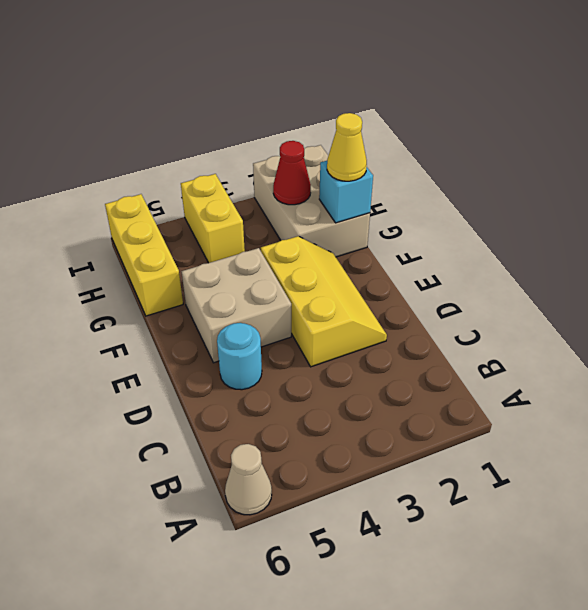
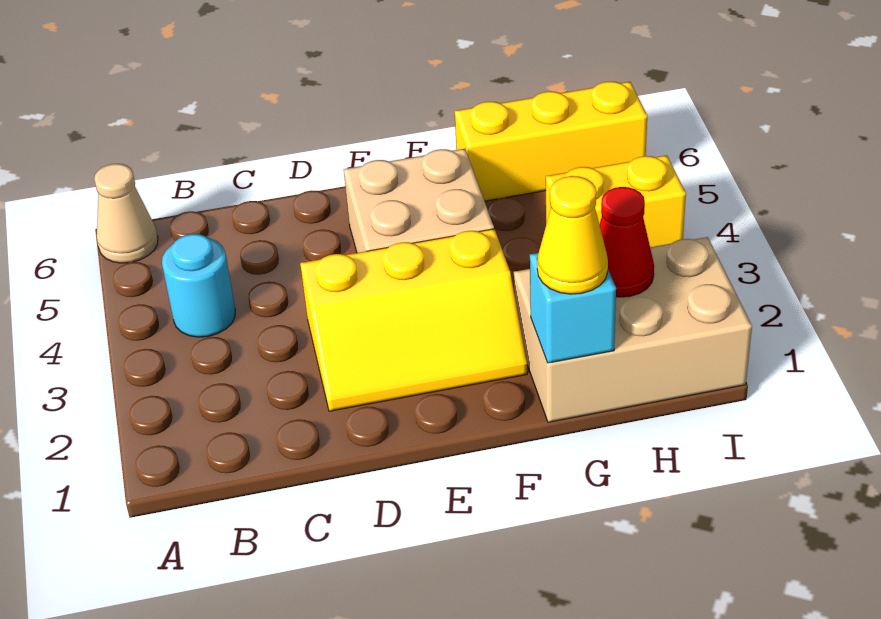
cyan 1x1 round brick [217,323,262,390] -> cyan 1x1 round brick moved to [162,234,235,337]

